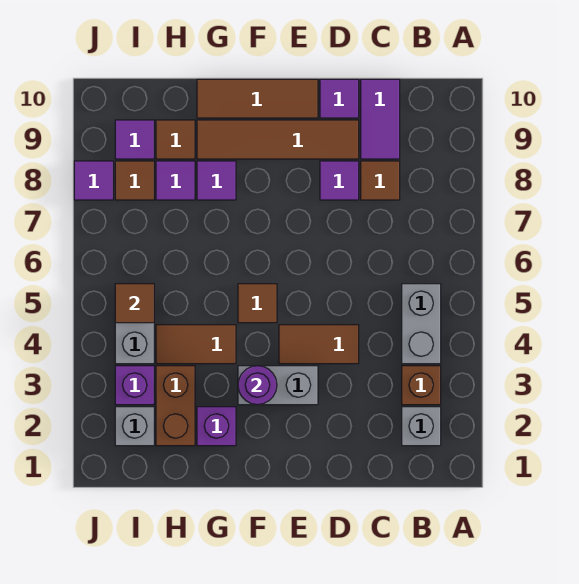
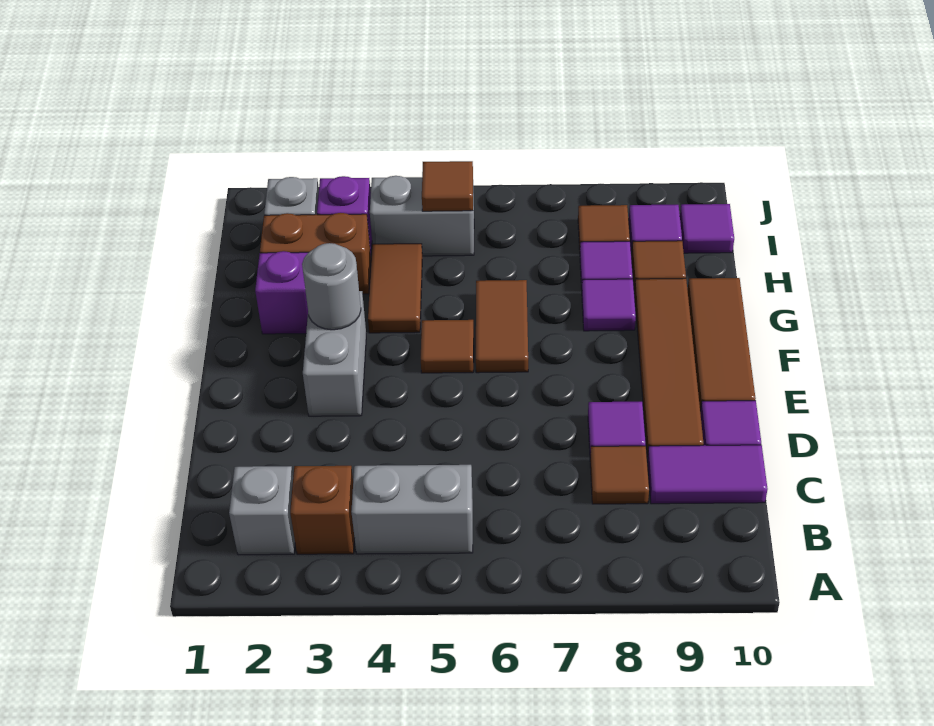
brown 1x2 tile [279,325,359,364] -> brown 1x2 tile moved to [476,280,528,373]
purple 1x1 round brick [238,366,277,405] -> grey 1x1 round brick [302,243,361,330]
purple 1x1 tile [74,161,113,200] -> purple 1x1 tile moved to [680,204,734,253]

